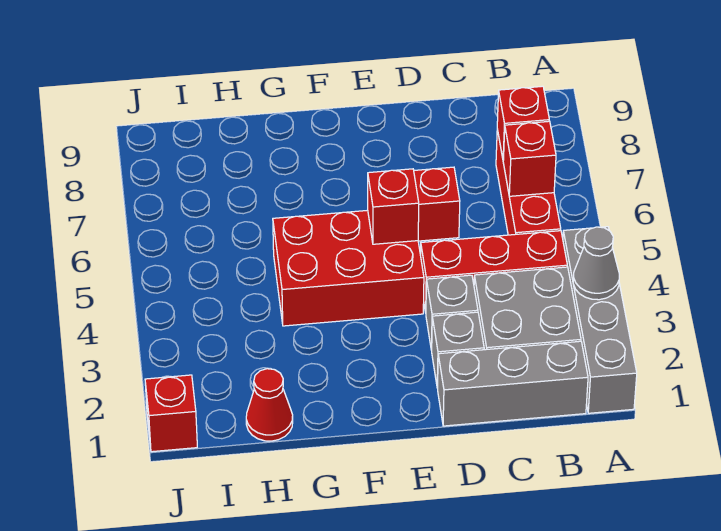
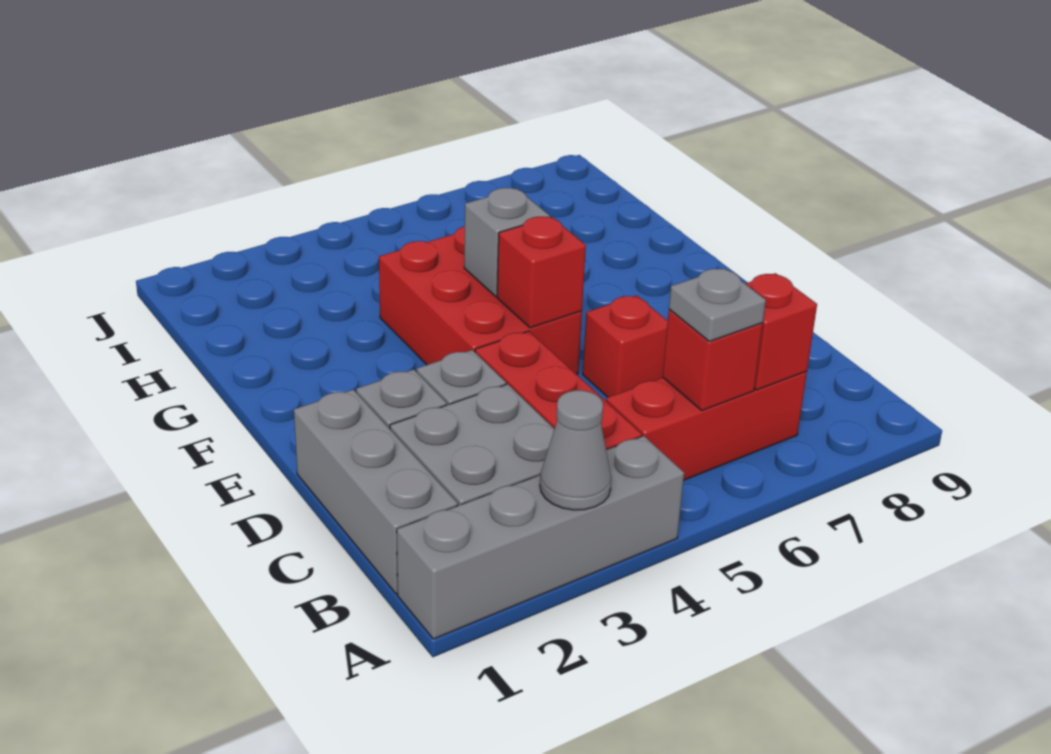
none -> grey 1x1 plate [669,268,766,342]
none -> grey 1x1 brick [464,188,550,296]
red 1x1 cone [246,369,293,441] -> none
red 1x1 brick [145,375,197,452] -> none

